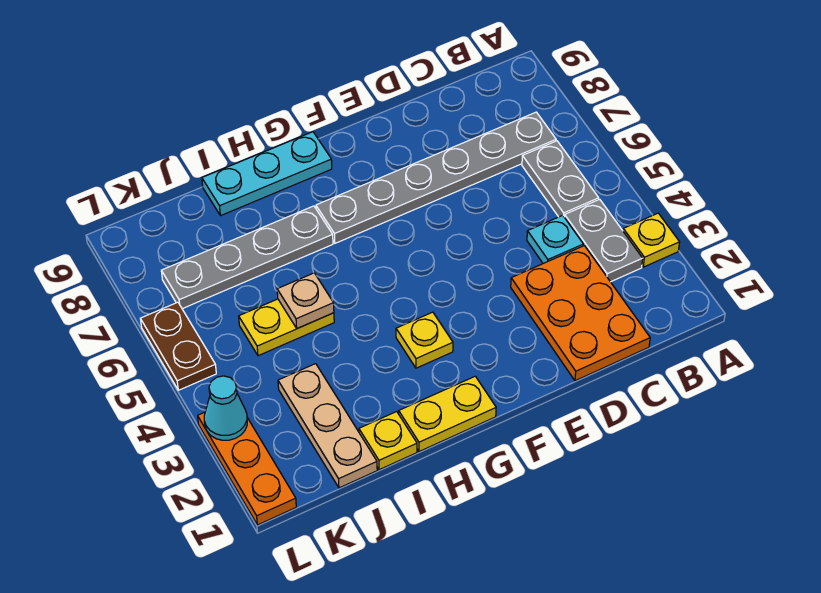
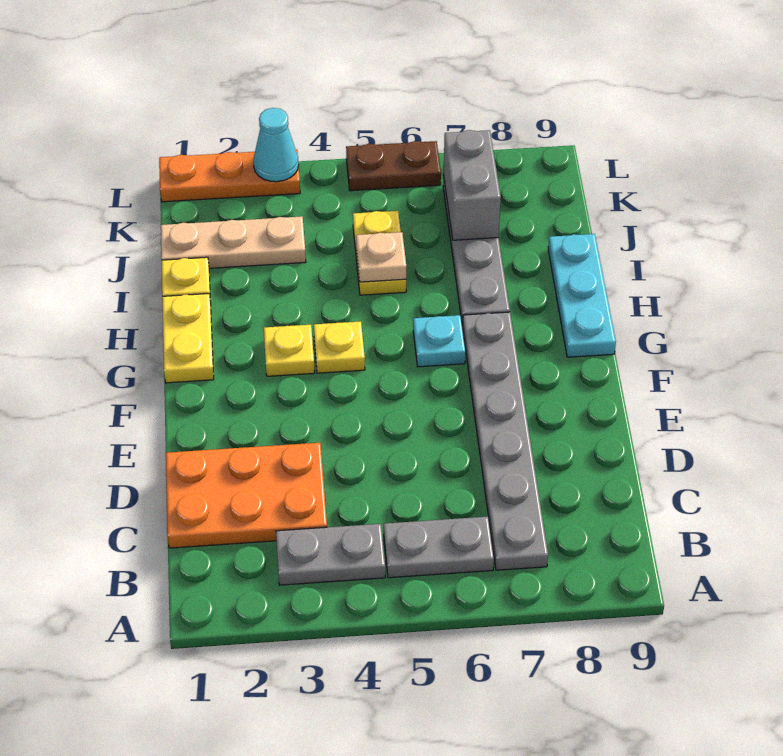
yellow 1x1 plate [623,213,680,267] -> yellow 1x1 plate moved to [314,321,365,373]
cyan 1x1 plate [527,215,583,263] -> cyan 1x1 plate moved to [413,315,466,367]
none -> grey 1x2 brick [444,130,501,240]

